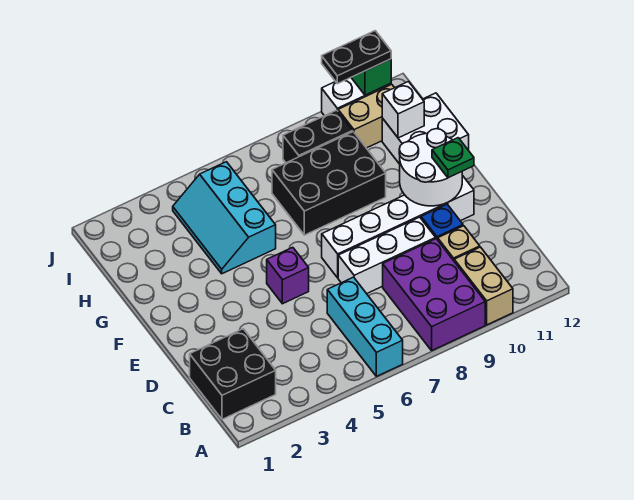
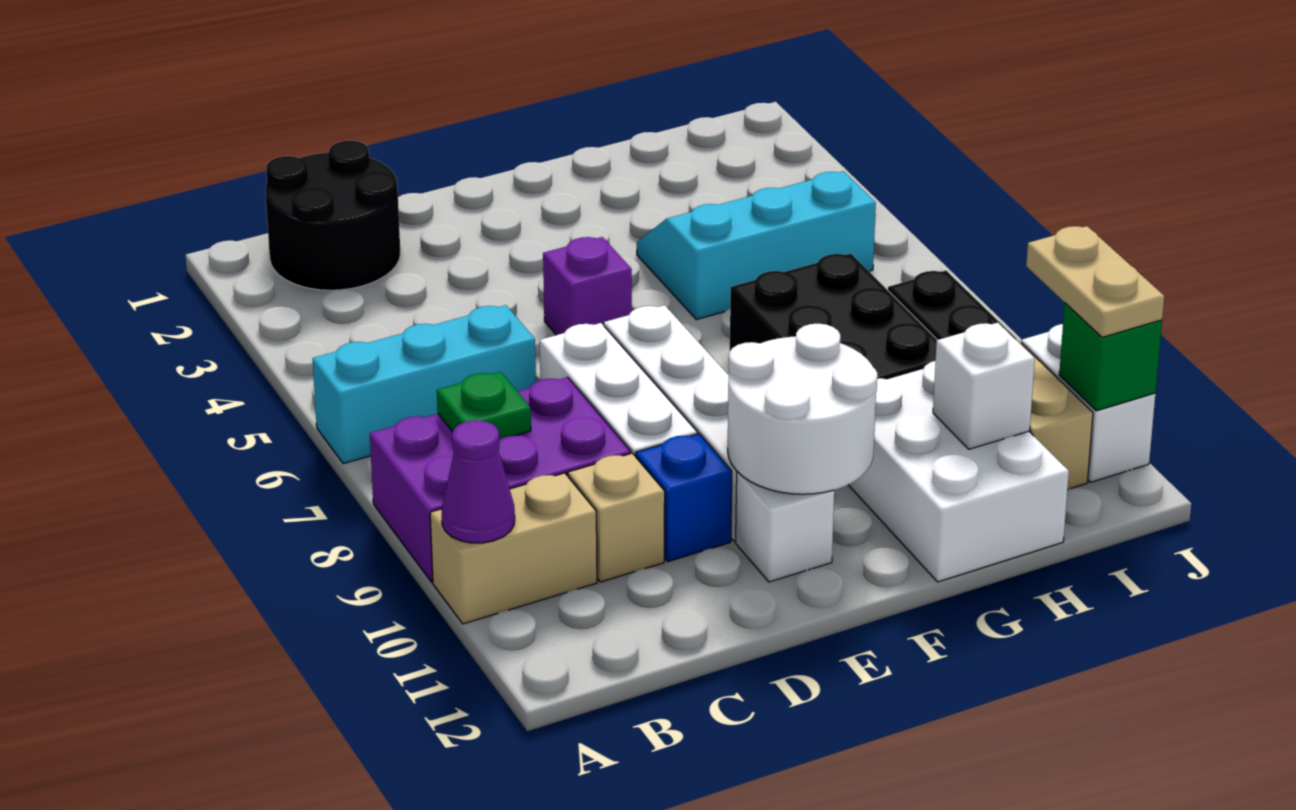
none -> purple 1x1 cone [442,420,515,543]
black 2x2 brick [190,329,276,419] -> black 2x2 round brick [265,141,400,290]
green 1x1 plate [432,138,474,178] -> green 1x1 plate moved to [437,372,531,440]
white 2x2 brick [382,93,469,164] -> white 2x3 brick [849,361,1069,582]
black 1x2 plate [322,31,391,84] -> tan 1x2 plate [1026,226,1164,337]

